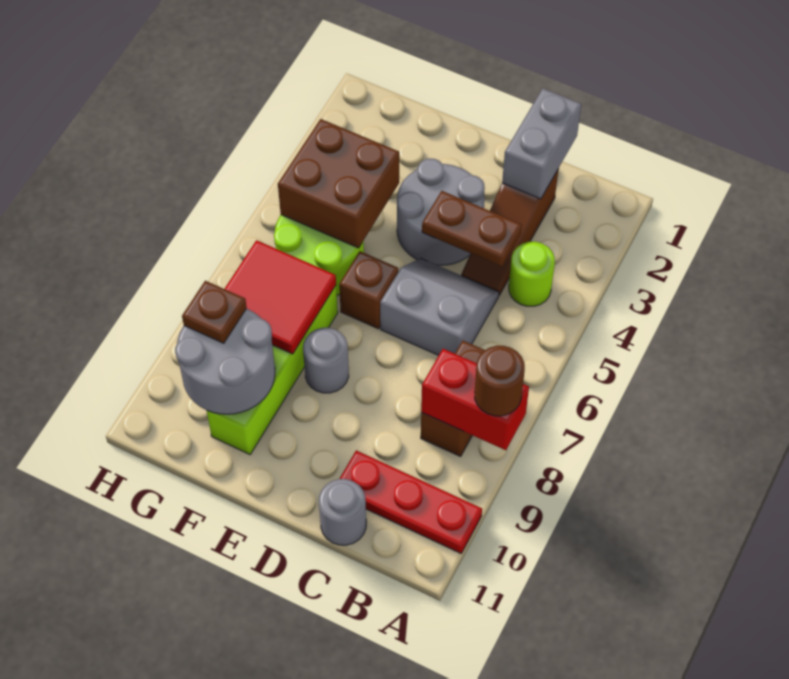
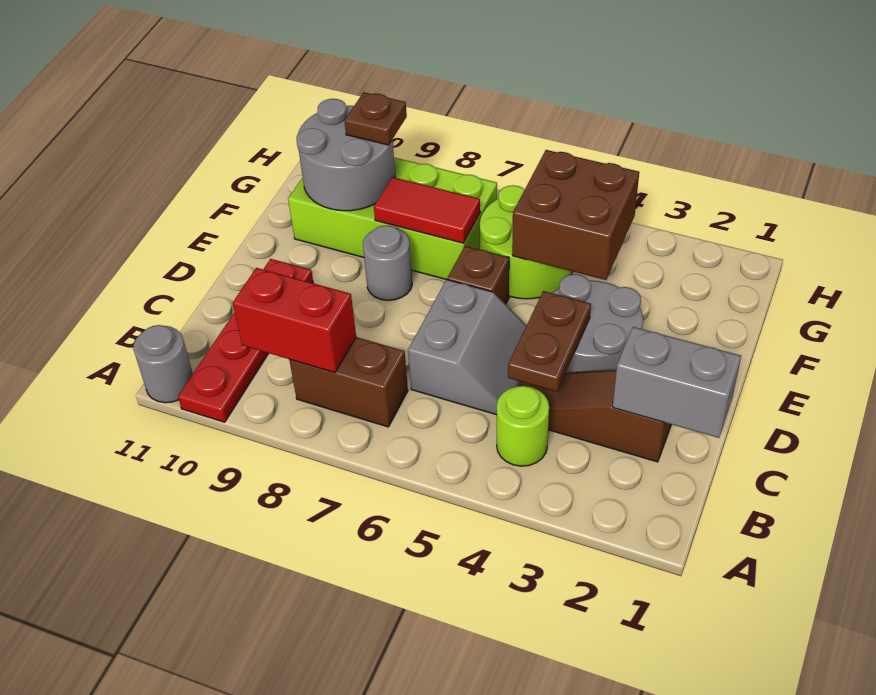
red 1x2 brick [421,349,529,450] -> red 1x2 brick turned to [233,268,356,373]
brown 1x1 round brick [475,346,525,416] -> none
red 1x3 plate [340,450,482,553] -> red 1x4 plate [178,259,313,422]
grey 1x1 round brick [319,479,366,545] -> grey 1x1 round brick moved to [133,325,193,403]
lime 1x4 brick [207,286,338,454] -> lime 2x4 brick [288,158,497,280]
red 2x2 tile [225,240,336,354] -> red 1x2 tile [374,177,480,243]

